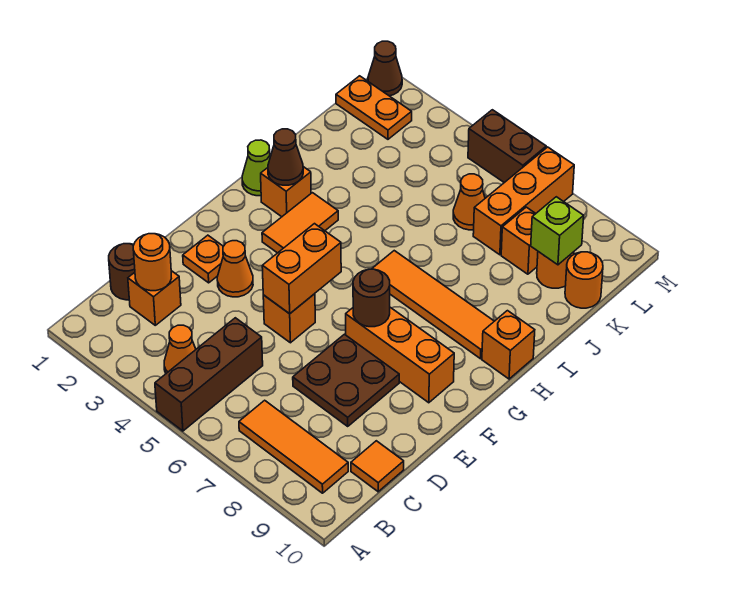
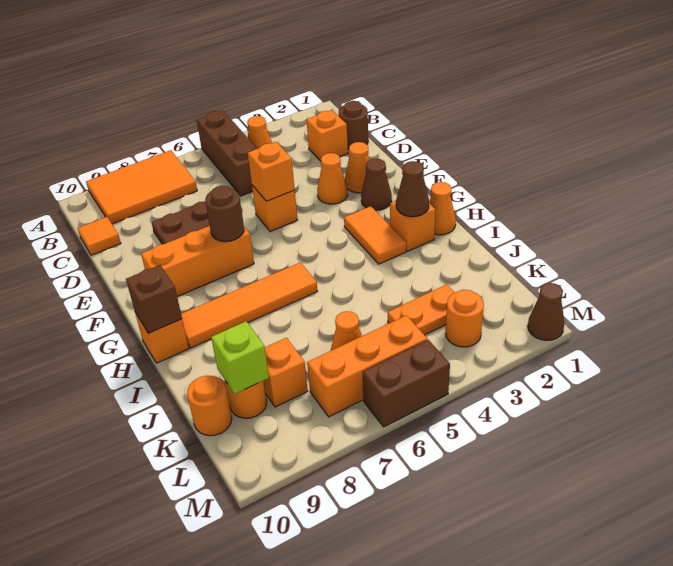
orange 1x3 tile [239,400,348,493] -> orange 2x3 tile [86,150,197,224]
orange 1x1 round brick [133,234,171,291] -> orange 1x1 round brick moved to [446,290,484,347]
orange 1x1 plate [183,235,223,283] -> orange 1x1 cone [345,142,369,193]
orange 1x2 brick [262,224,341,314] -> orange 1x1 brick [248,142,295,201]
none -> brown 1x1 cone [361,159,392,210]
lime 1x1 cone [242,140,270,196] -> orange 1x1 cone [429,182,456,235]
none -> brown 1x1 brick [126,265,182,333]
orange 1x3 brick [473,147,574,255] -> orange 1x3 brick turned to [307,315,427,417]
orange 1x2 plate [336,76,412,139] -> orange 1x2 plate moved to [388,284,455,335]

